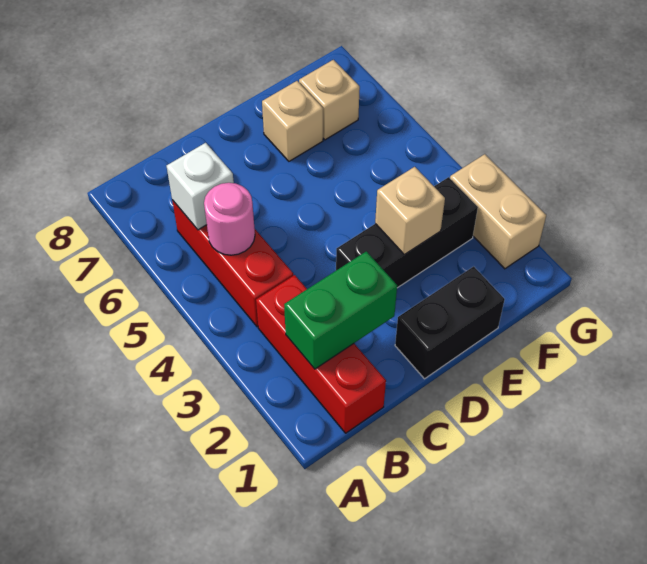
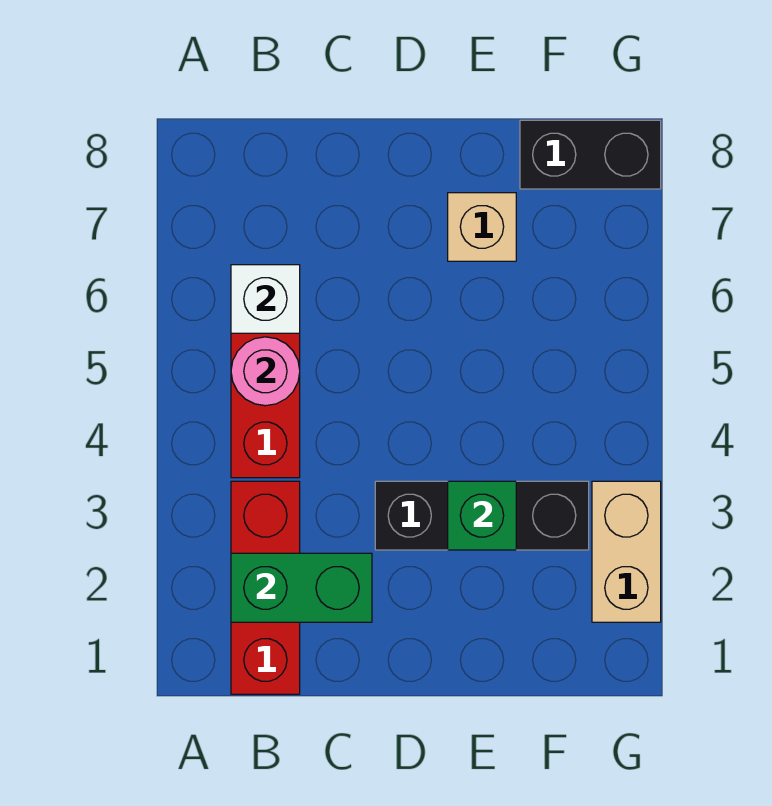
black 1x2 brick [395,266,505,379] -> black 1x2 brick moved to [520,120,661,189]
tan 1x1 brick [375,167,445,255] -> green 1x1 brick [448,481,516,550]
tan 1x1 brick [299,60,360,140] -> none

